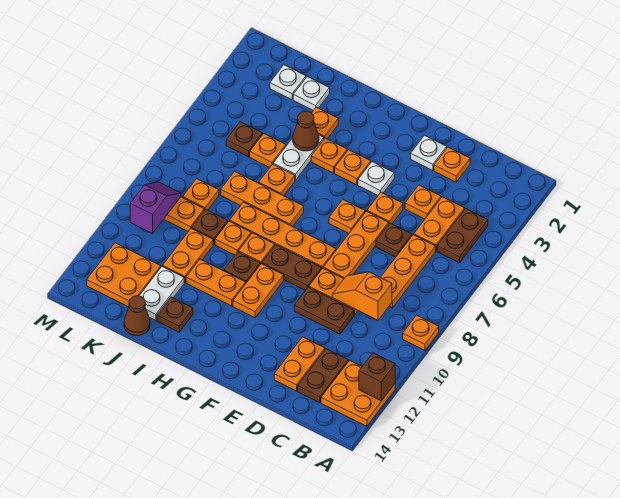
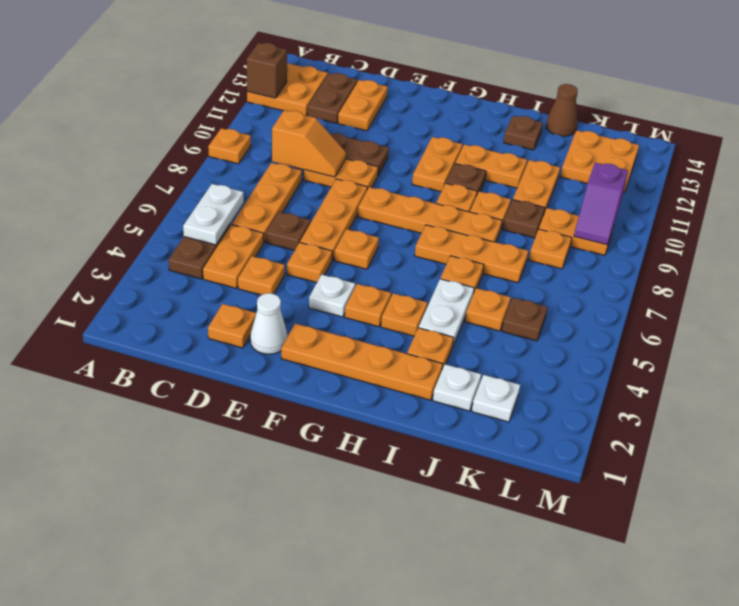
white 1x1 plate [411,135,447,171] -> white 1x1 cone [250,293,288,354]
none -> orange 1x4 plate [281,323,443,400]
brown 1x2 plate [262,245,322,291] -> none
brown 1x1 cone [293,111,319,151] -> none
white 1x2 plate [139,266,184,320] -> white 1x2 plate moved to [183,184,244,245]

